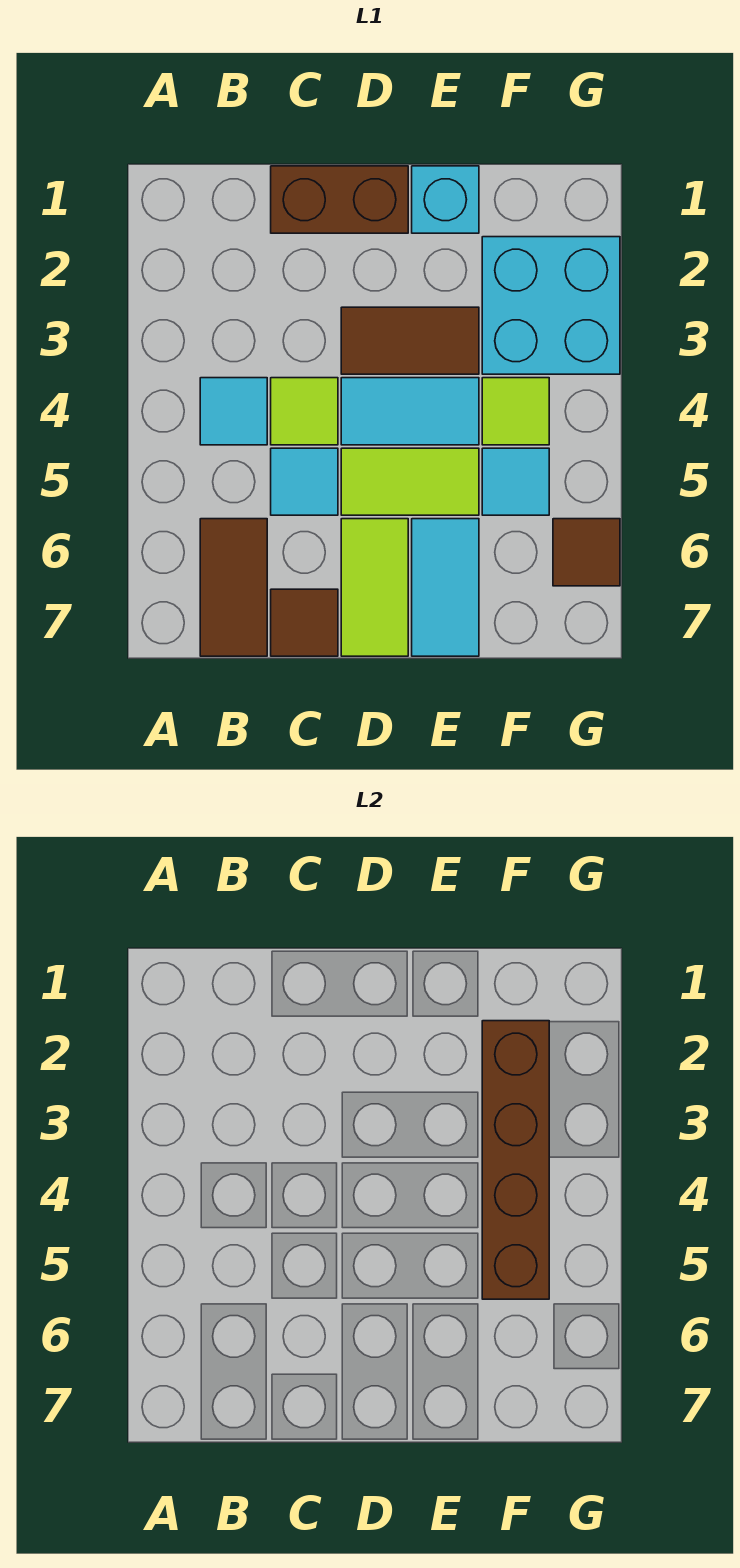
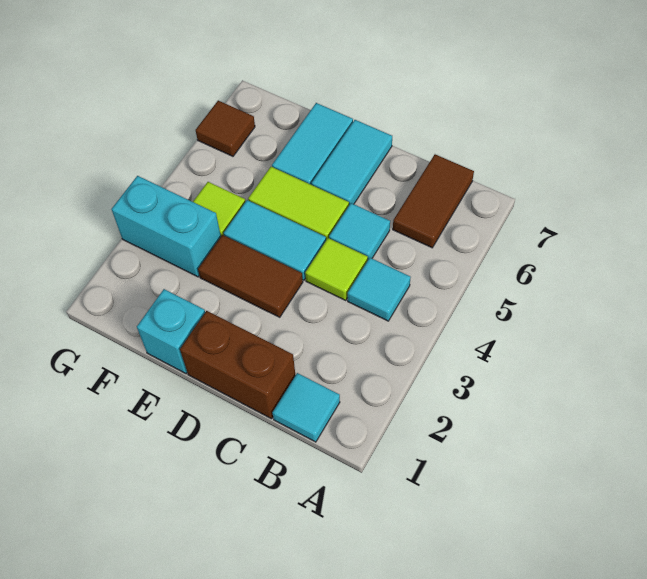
brown 1x1 tile [271,589,338,656] -> none
lime 1x2 tile [341,519,408,656] -> cyan 1x2 tile [312,120,392,205]
cyan 2x2 brick [482,237,620,374] -> cyan 1x2 brick [111,176,221,277]
brown 1x4 brick [482,1021,549,1299] -> none
cyan 1x1 tile [482,448,549,515] -> cyan 1x1 tile moved to [273,373,340,442]

